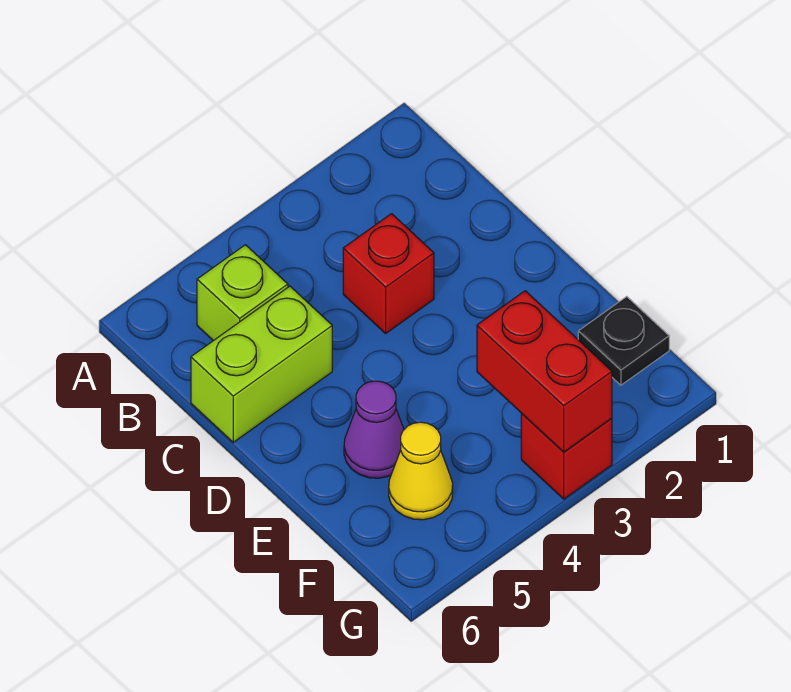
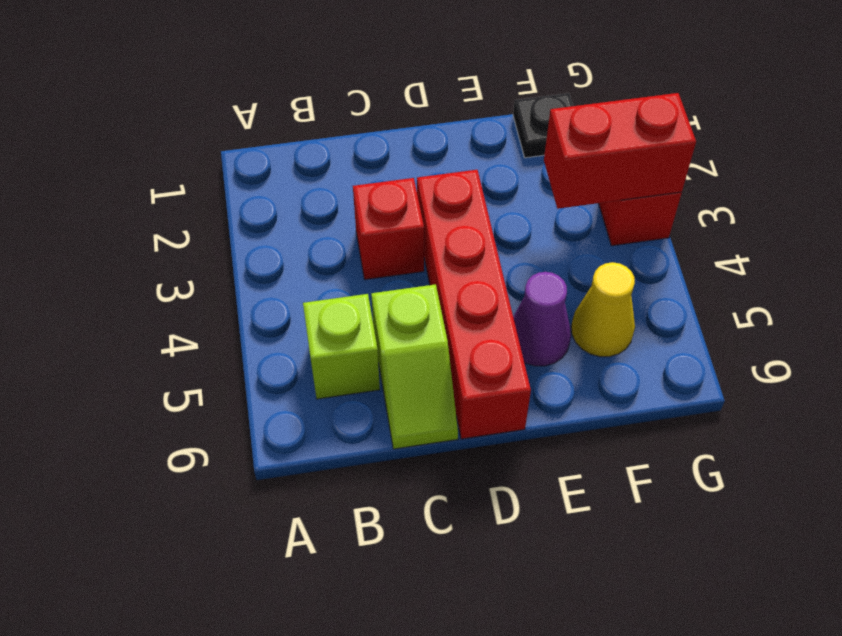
lime 1x2 brick [191,286,332,442] -> lime 1x2 slope [371,284,458,449]
none -> red 1x4 brick [417,170,531,439]

